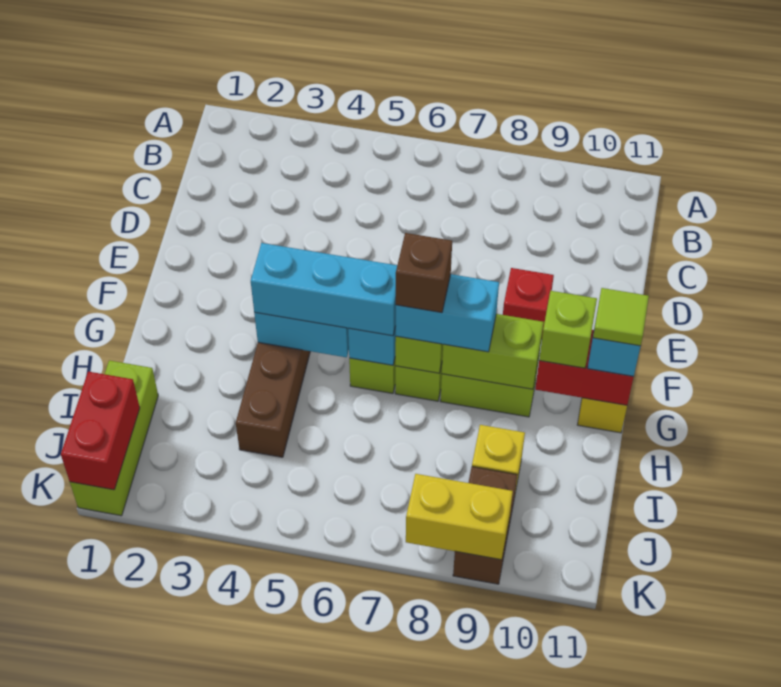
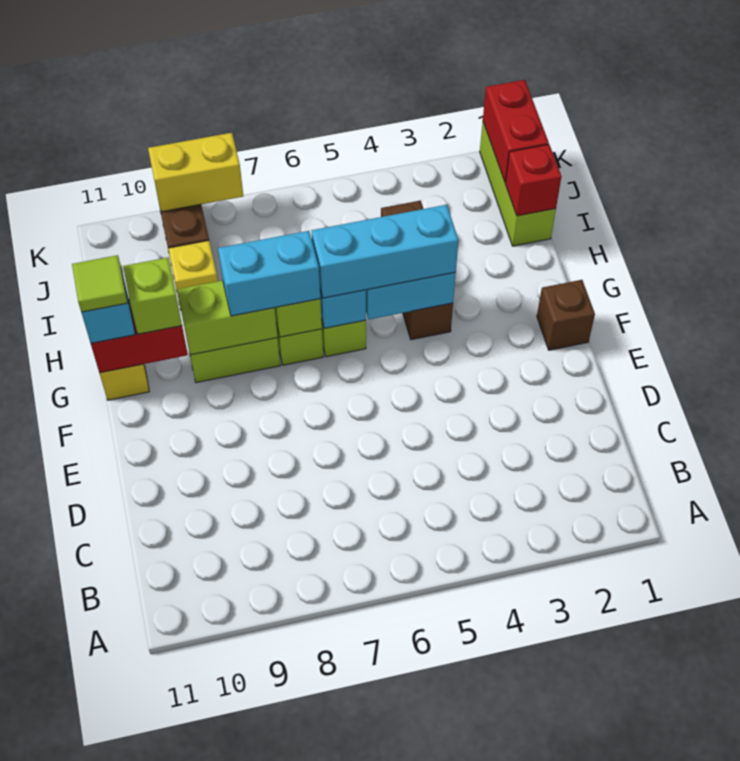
red 1x1 brick [503,268,554,335] -> red 1x1 brick moved to [505,144,562,216]
brown 1x1 brick [396,233,452,313] -> brown 1x1 brick moved to [537,280,595,350]

